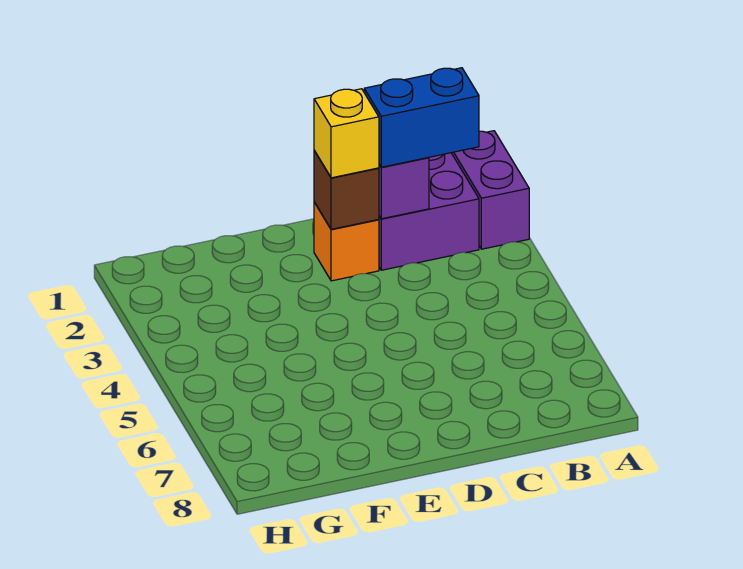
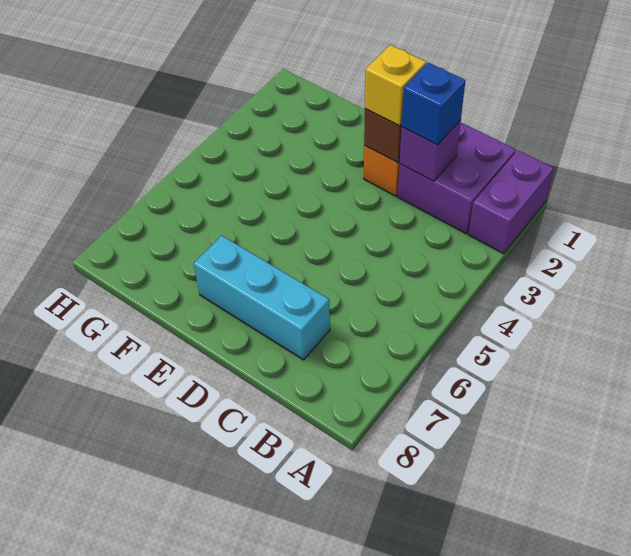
blue 1x2 brick [364,68,479,167] -> blue 1x1 brick [401,63,465,145]
none -> cyan 1x3 brick [194,236,330,360]

